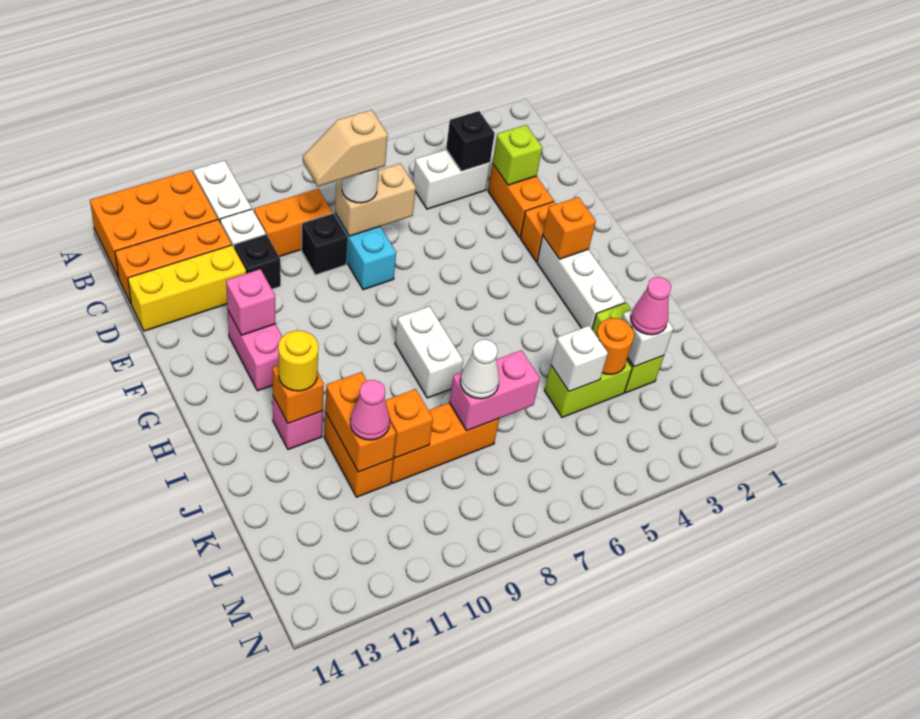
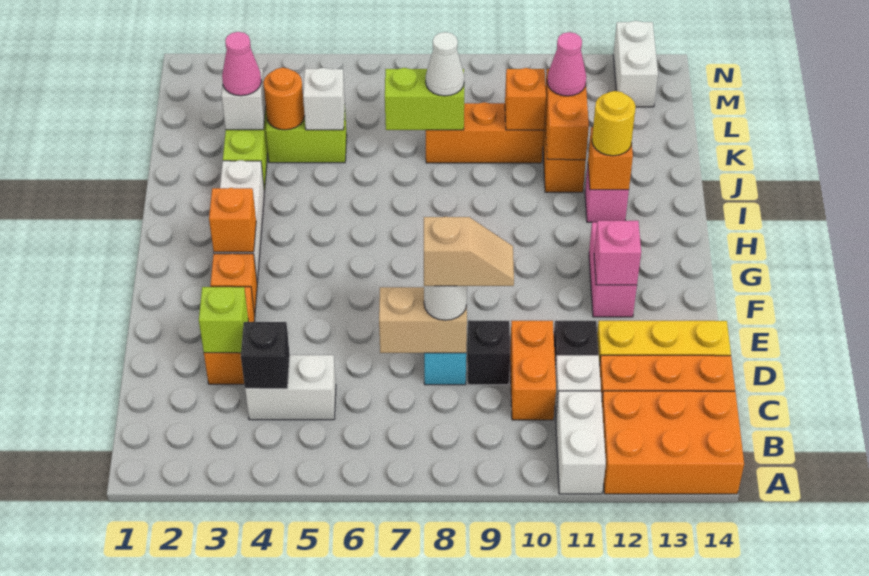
orange 1x2 brick [254,189,333,257] -> orange 1x2 brick turned to [510,321,556,420]
white 1x2 brick [395,306,463,398] -> white 1x2 brick moved to [613,21,658,107]
pink 1x2 brick [449,350,540,431] -> lime 1x2 brick [385,68,464,130]

